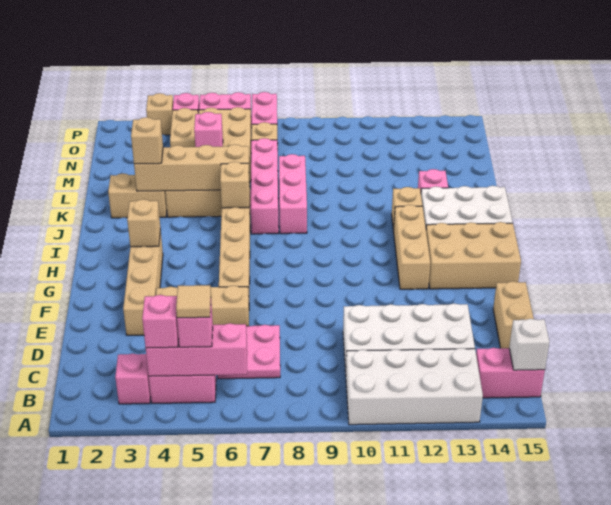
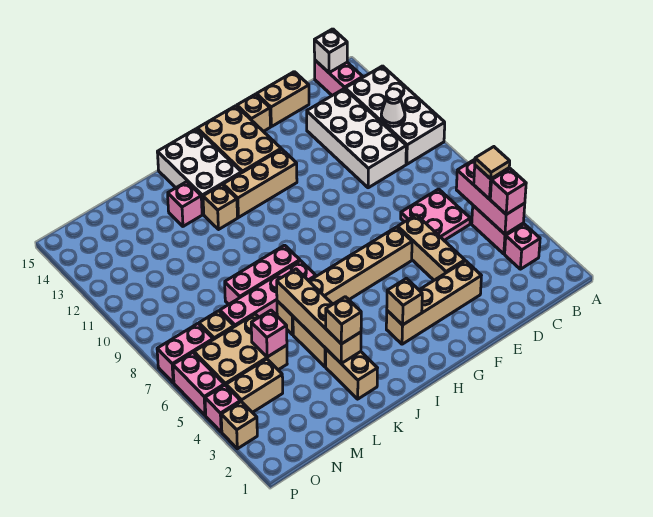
none -> white 1x1 cone [381,89,405,127]
tan 1x1 brick [220,162,249,208] -> tan 1x1 brick moved to [237,94,270,132]

